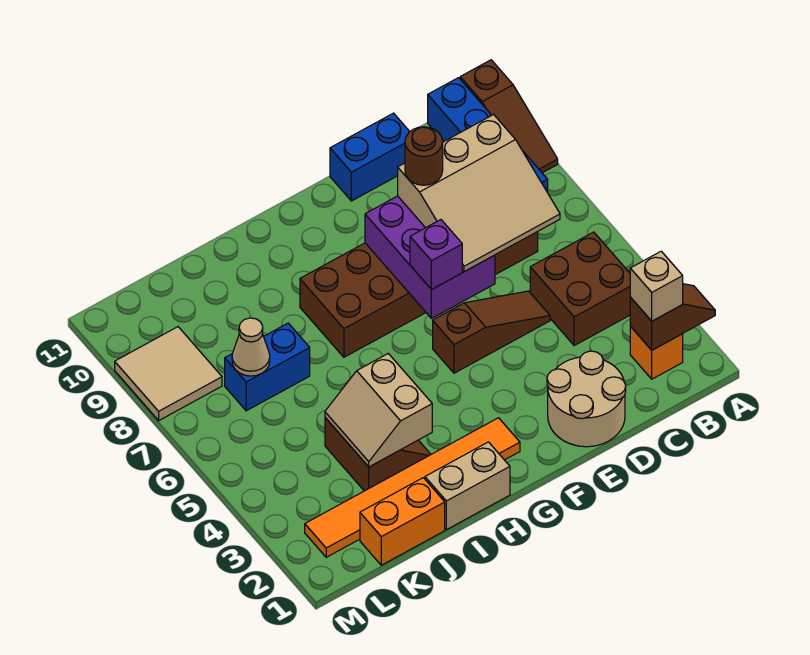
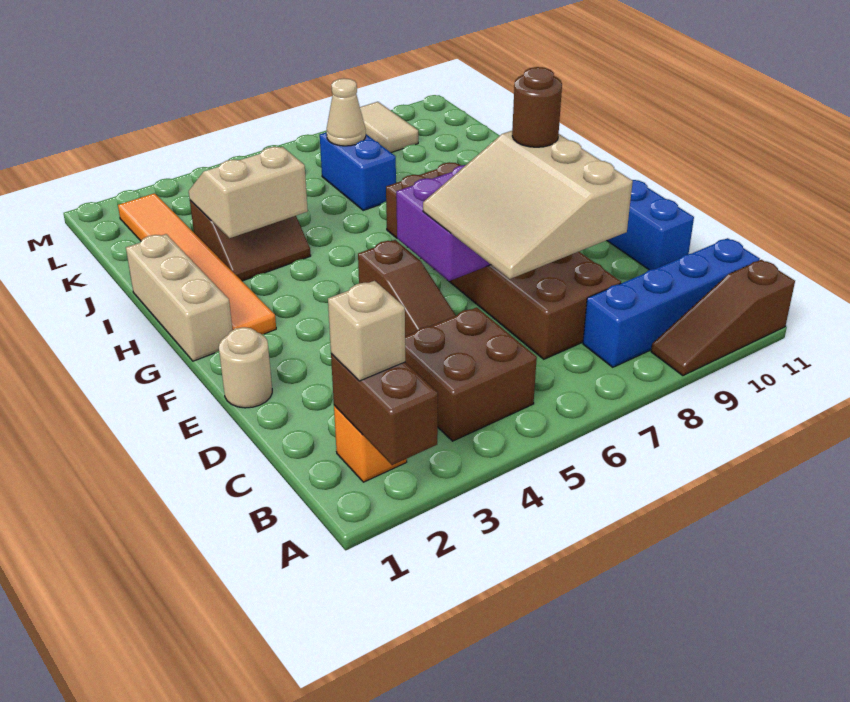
brown 1x2 slope [630,284,715,350] -> brown 1x2 brick [331,354,438,465]
tan 2x2 round brick [547,351,626,447] -> tan 1x1 round brick [219,327,272,408]
purple 1x1 brick [410,220,462,290] -> none
tan 1x2 brick [425,442,510,530] -> tan 1x3 brick [126,234,232,361]
orange 1x2 brick [360,478,445,565] -> none
tan 2x2 tile [115,327,222,420] -> tan 1x2 tile [360,102,418,153]

